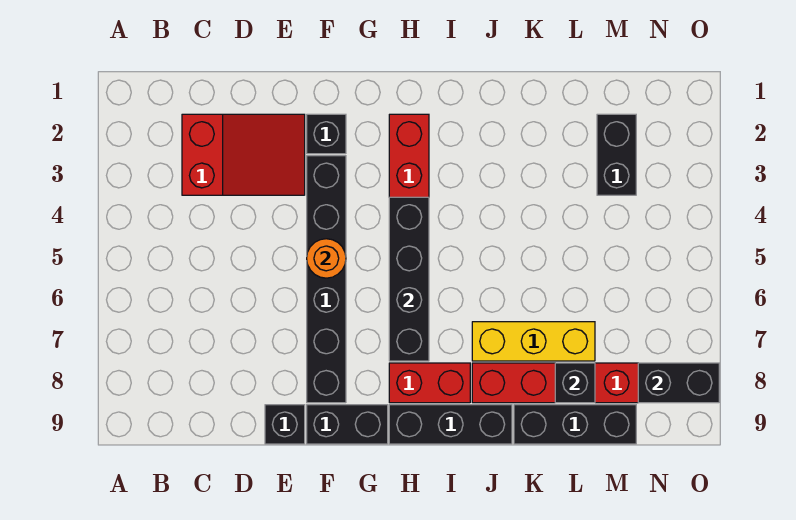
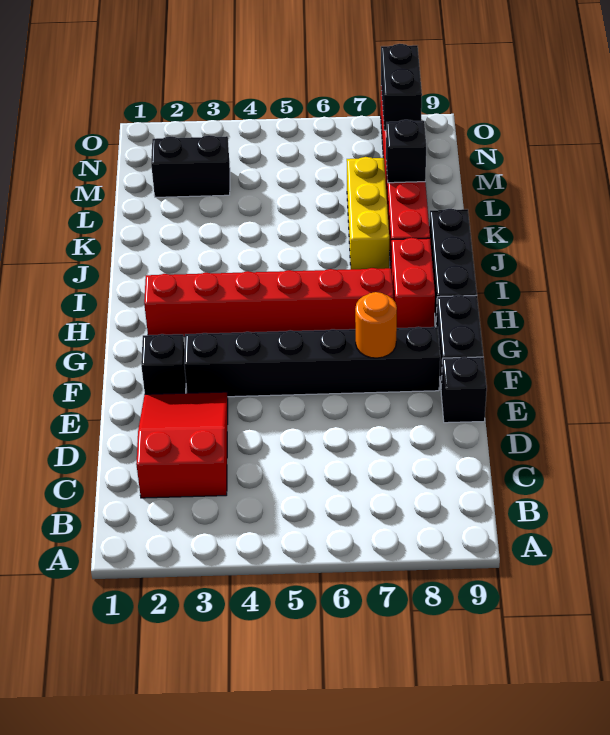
orange 1x1 round brick [307,239,346,278] -> orange 1x1 round brick moved to [355,292,397,358]
black 1x4 brick [389,197,429,361] -> none
black 1x3 brick [514,405,636,444] -> none

